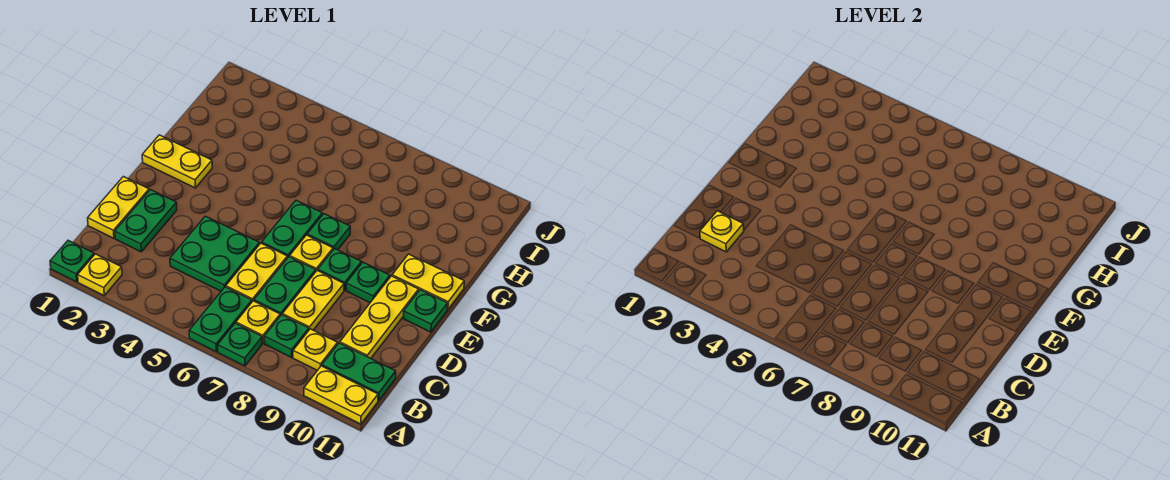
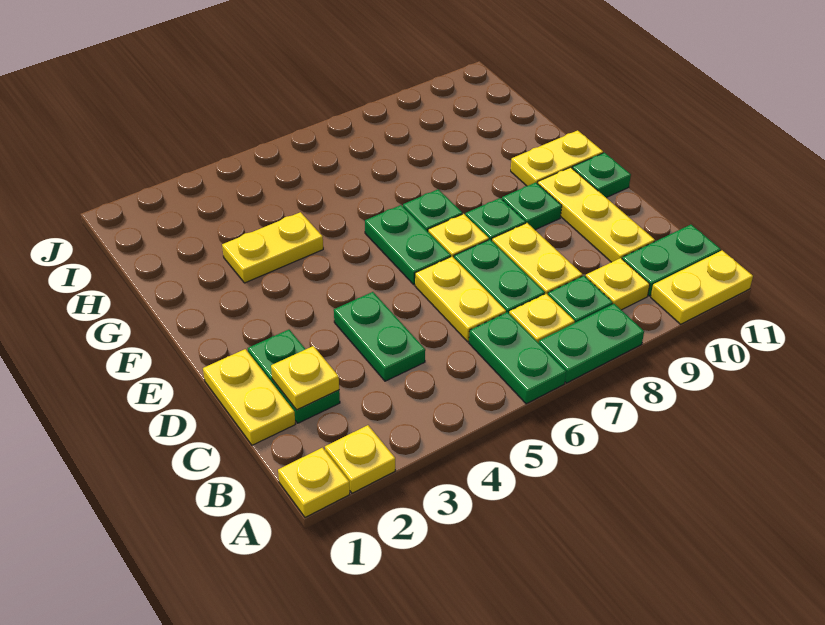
green 1x1 plate [50,240,94,282] -> yellow 1x1 plate [278,448,350,517]
green 1x1 plate [218,323,262,366] -> green 1x2 plate [539,304,644,383]
green 2x2 plate [170,216,259,291] -> green 1x2 plate [334,292,425,381]
yellow 1x2 plate [142,135,212,188] -> yellow 1x2 plate moved to [222,212,323,283]

